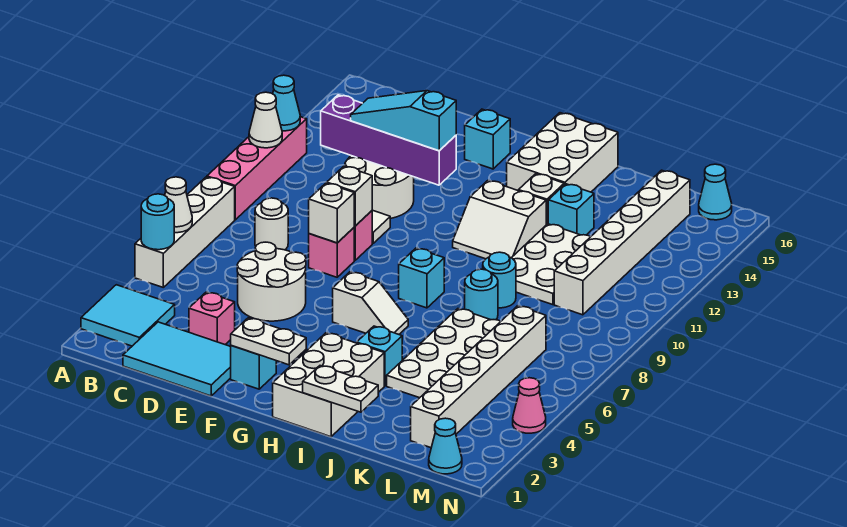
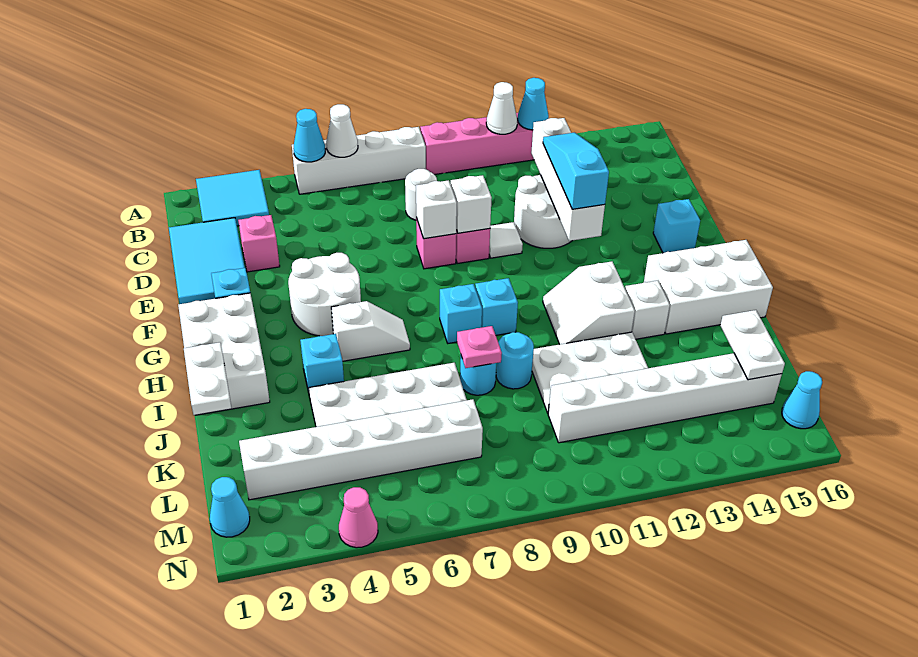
cyan 1x1 round brick [141,194,174,250] -> cyan 1x1 cone [293,109,325,162]
purple 1x4 brick [321,95,456,185] -> white 1x4 brick [531,118,605,241]
white 2x2 round brick [237,242,306,321] -> white 2x2 round brick moved to [288,253,361,336]
white 1x2 plate [231,318,306,365] -> white 1x2 plate moved to [720,310,785,380]
white 1x2 slope [333,272,408,334] -> white 1x2 slope turned to [331,301,410,361]
white 2x3 brick [273,333,384,437] -> white 2x3 brick turned to [178,293,270,415]
none -> pink 1x1 plate [457,326,502,368]
cyan 1x1 brick [548,184,594,235] -> cyan 1x1 brick moved to [475,278,518,335]

